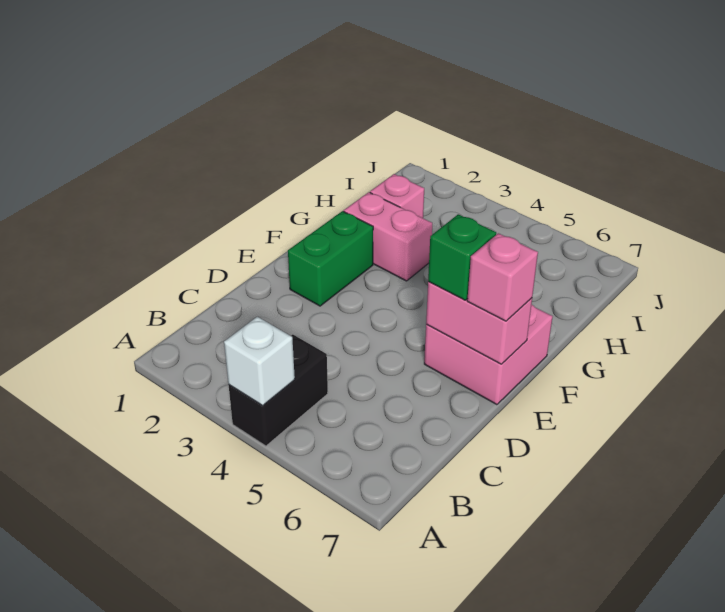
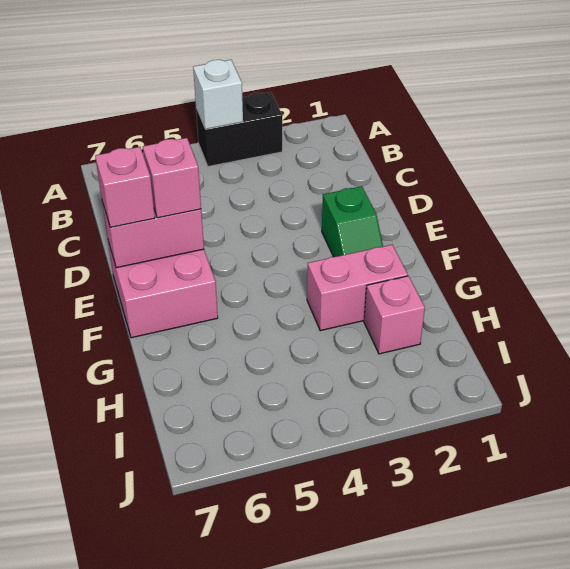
black 1x2 brick [229,335,328,446] -> black 1x2 brick turned to [196,92,282,167]
green 1x2 brick [288,211,373,306] -> green 1x2 slope [322,186,383,257]
green 1x1 brick [428,214,496,300] -> pink 1x1 brick [143,138,201,218]

